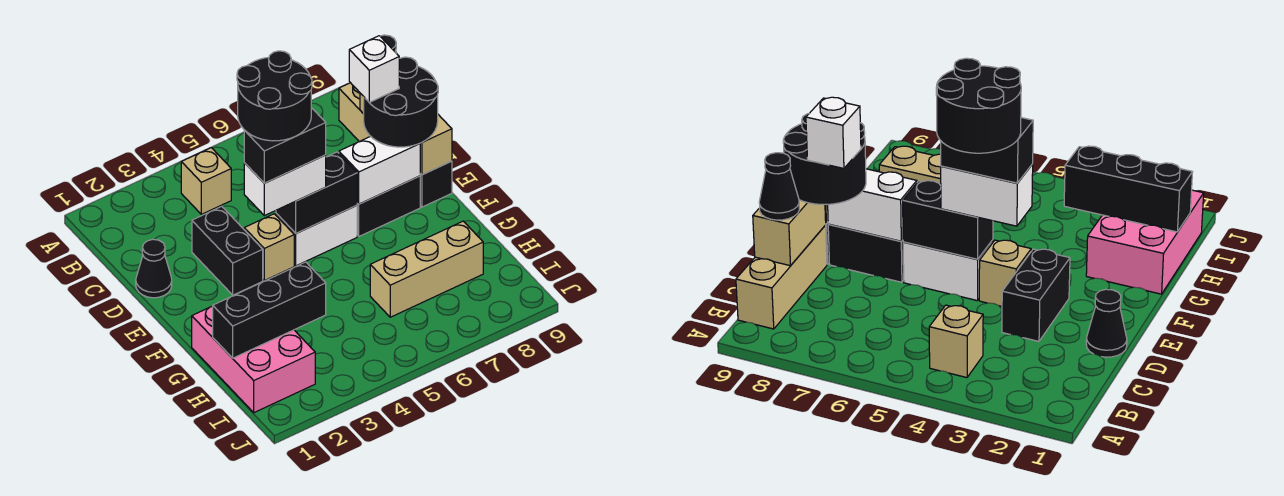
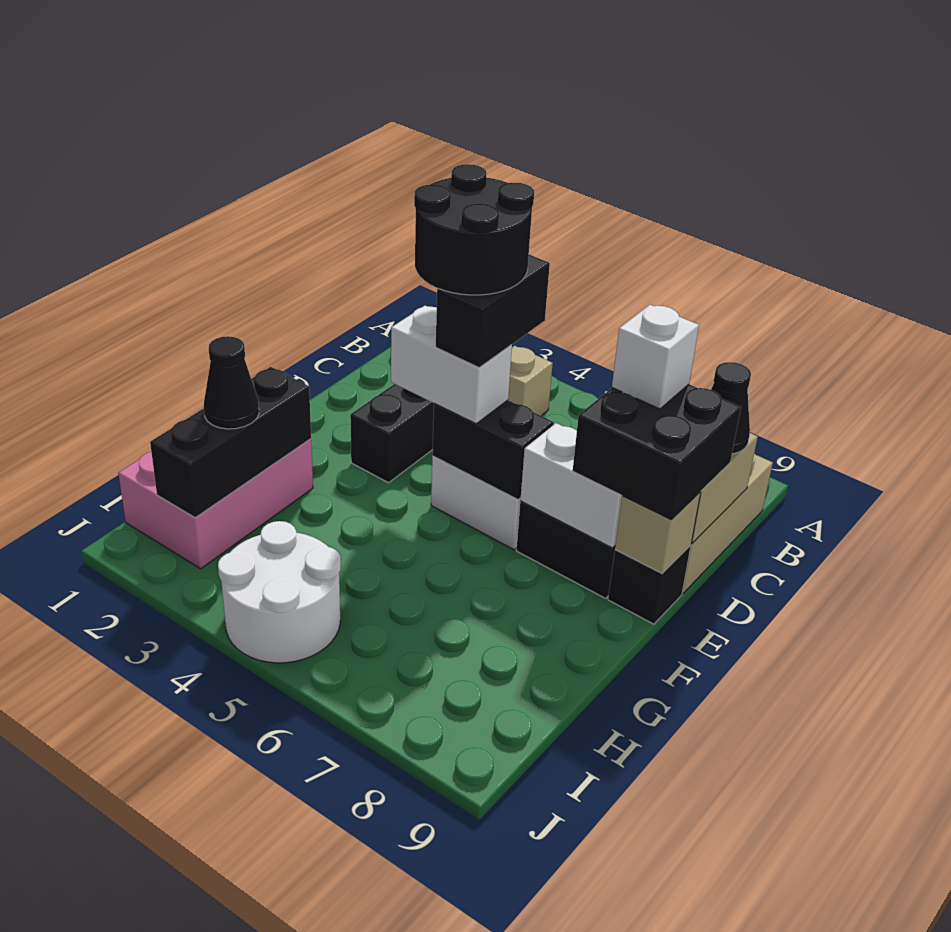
black 1x1 cone [136,239,172,298] -> black 1x1 cone moved to [204,336,259,429]
black 2x2 round brick [364,57,438,147] -> black 2x2 brick [573,384,741,520]
tan 1x1 brick [244,214,294,280] -> none
black 1x2 brick [244,108,326,183] -> black 1x2 brick turned to [436,255,550,367]
black 1x3 brick [213,262,326,358] -> black 1x3 brick turned to [150,367,311,518]
tan 1x3 brick [370,221,483,317] -> none
none -> white 2x2 round brick [218,521,341,663]

